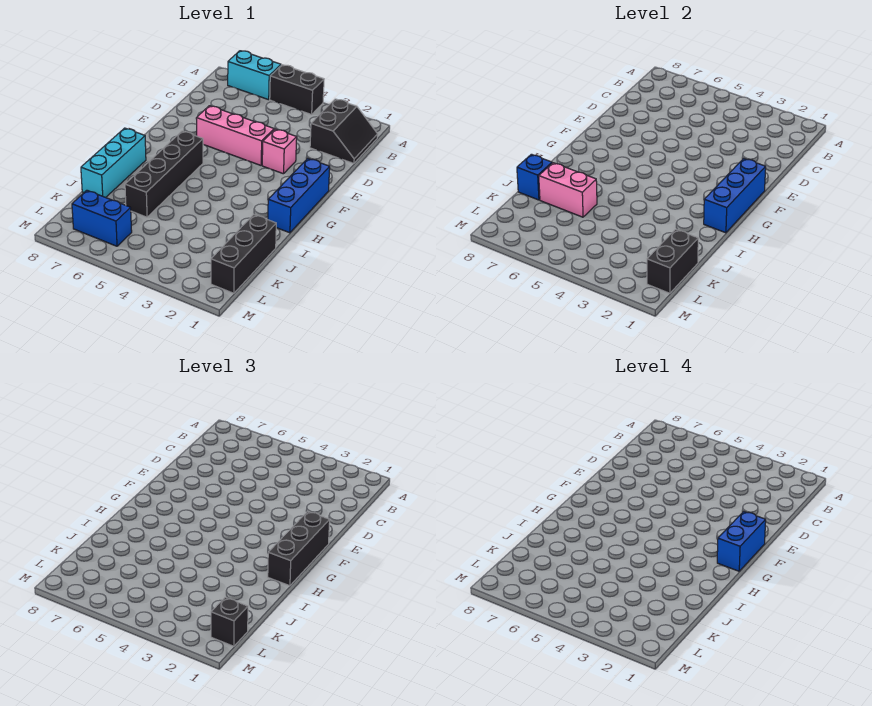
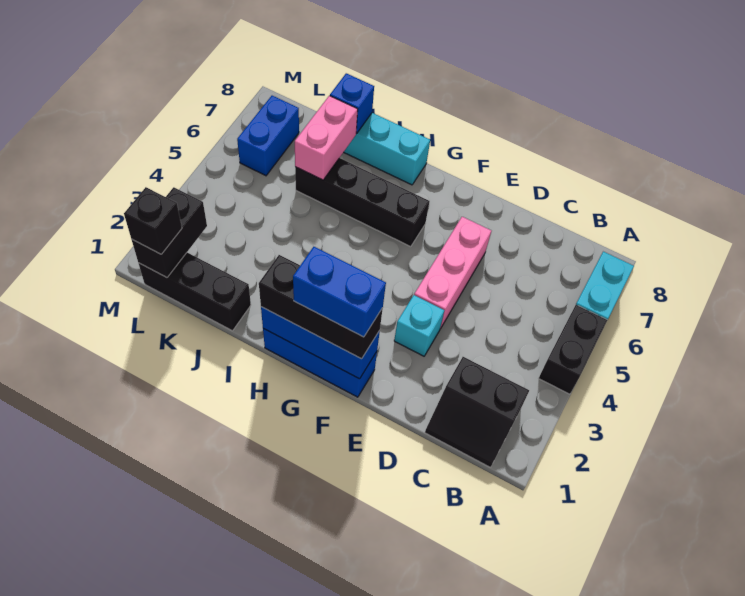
pink 1x1 brick [262,129,297,174] -> cyan 1x1 brick [394,295,444,356]
black 1x2 brick [647,229,698,293] -> black 1x2 brick turned to [132,187,207,278]

